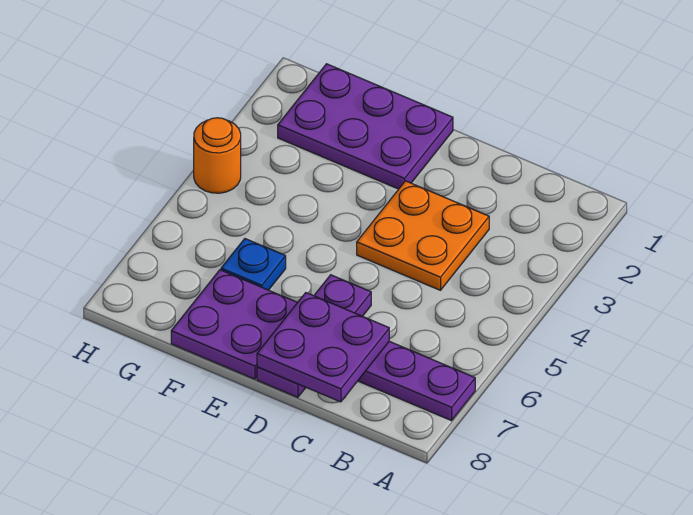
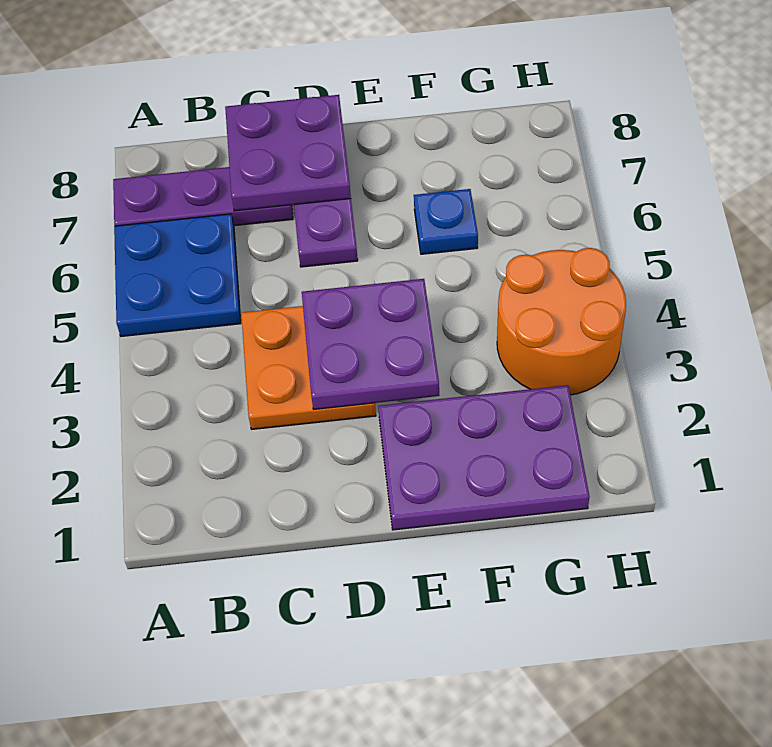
none -> blue 2x2 plate [114,214,241,336]
purple 2x2 plate [171,270,297,379] -> purple 2x2 plate moved to [302,279,439,409]
orange 1x1 round brick [194,118,241,193] -> orange 2x2 round brick [497,248,626,395]

